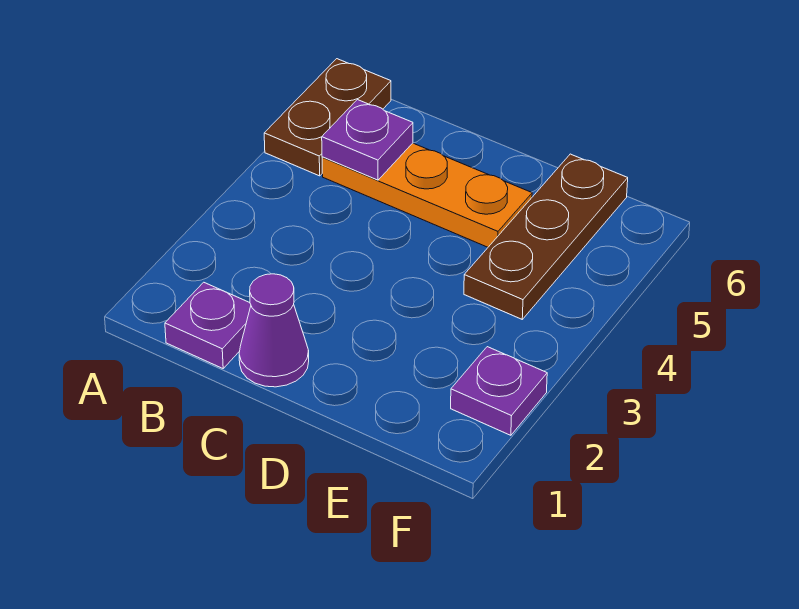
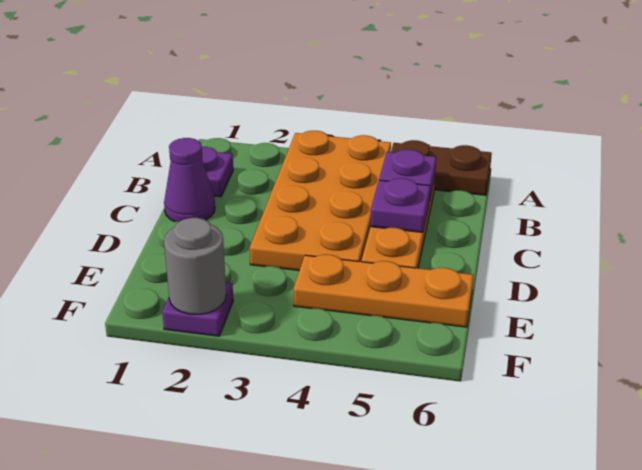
none -> orange 2x4 plate [250,131,391,271]
none -> purple 1x1 plate [370,178,430,232]
brown 1x3 plate [464,154,628,319] -> orange 1x3 plate [294,254,474,327]
none -> grey 1x1 round brick [164,218,226,314]

